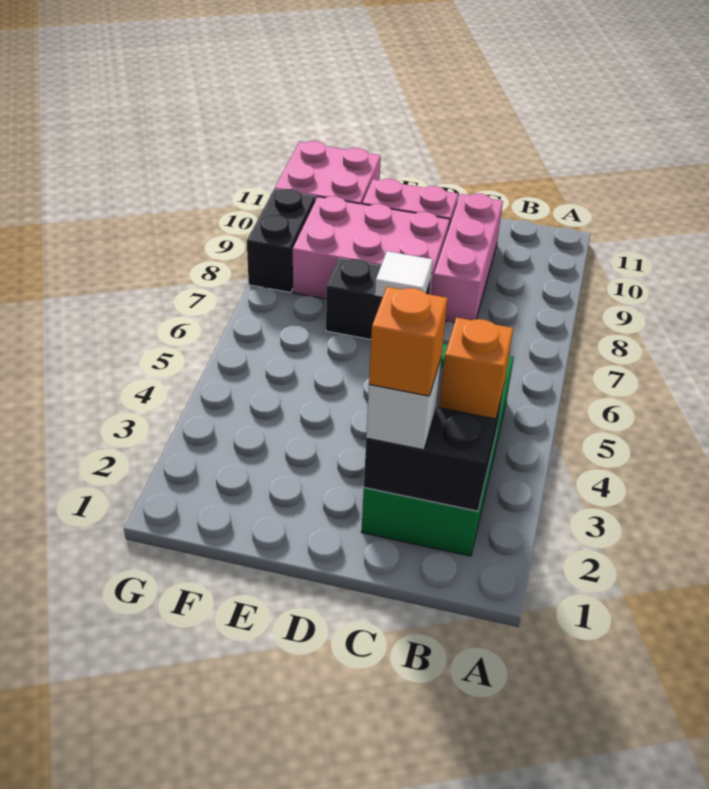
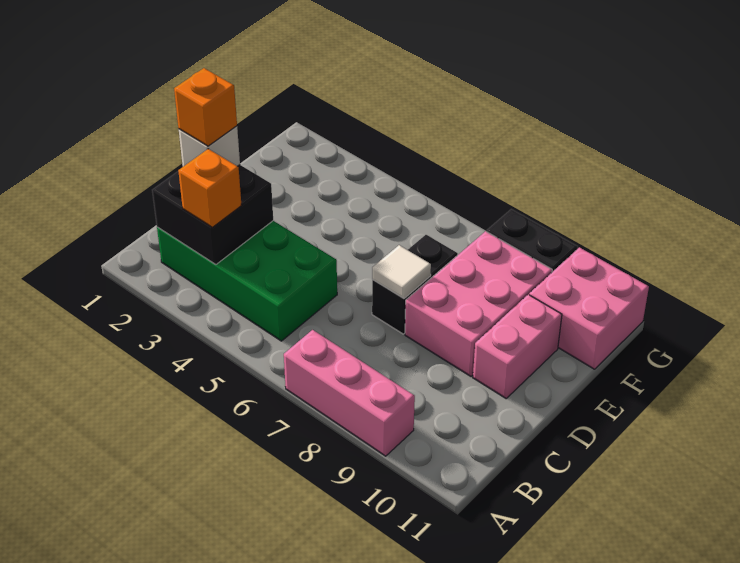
pink 1x3 brick [432,194,503,323] -> pink 1x3 brick moved to [284,330,415,456]

